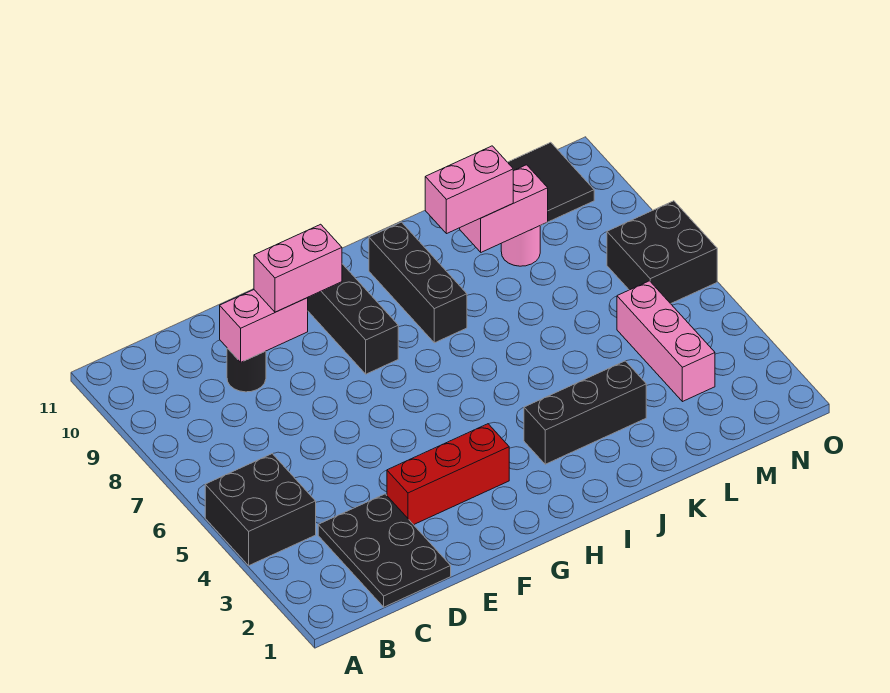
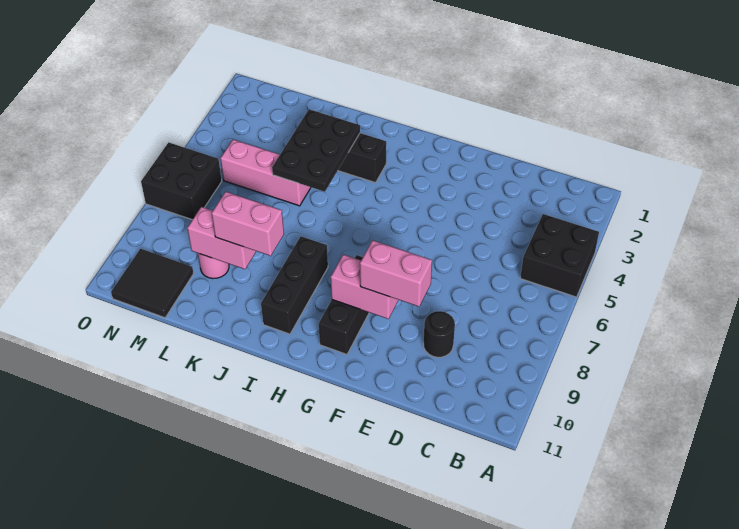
black 2x3 plate [318,494,451,607] -> black 2x3 plate moved to [272,109,360,192]
pink 1x2 brick [220,290,308,362] -> pink 1x2 brick moved to [331,255,398,319]
red 1x3 brick [387,424,509,525] -> none
pink 1x3 brick [617,281,715,402] -> pink 1x3 brick turned to [220,140,311,206]

